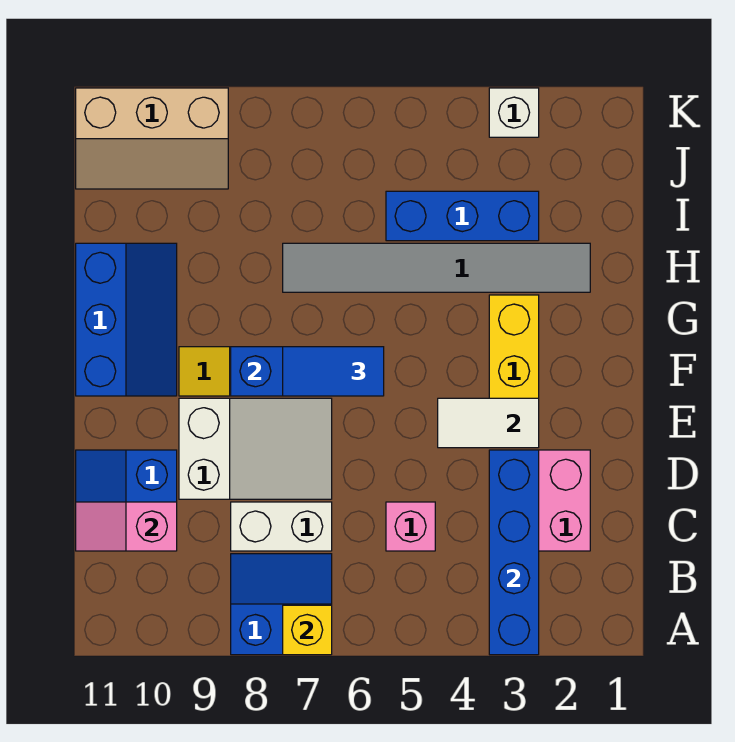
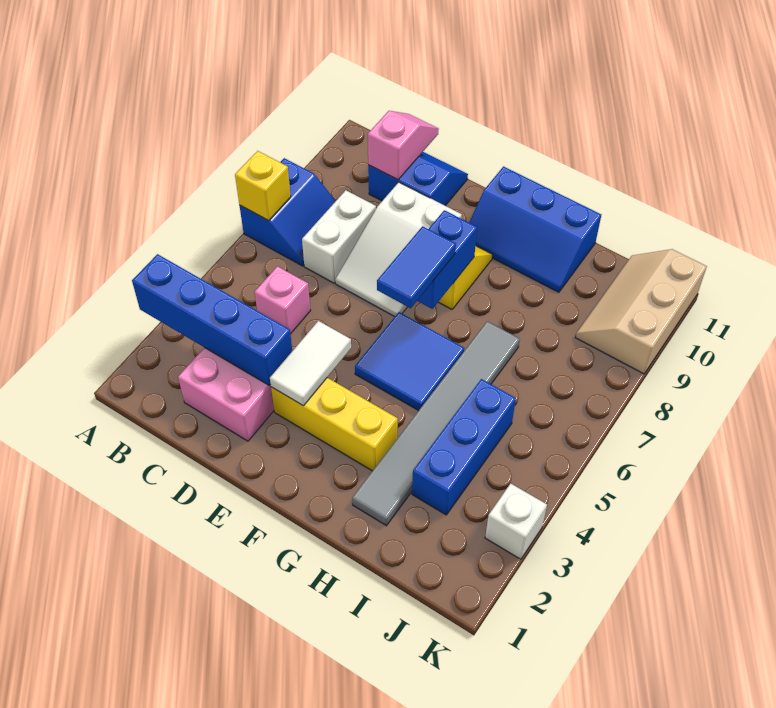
none -> blue 2x2 tile [355,312,464,411]

